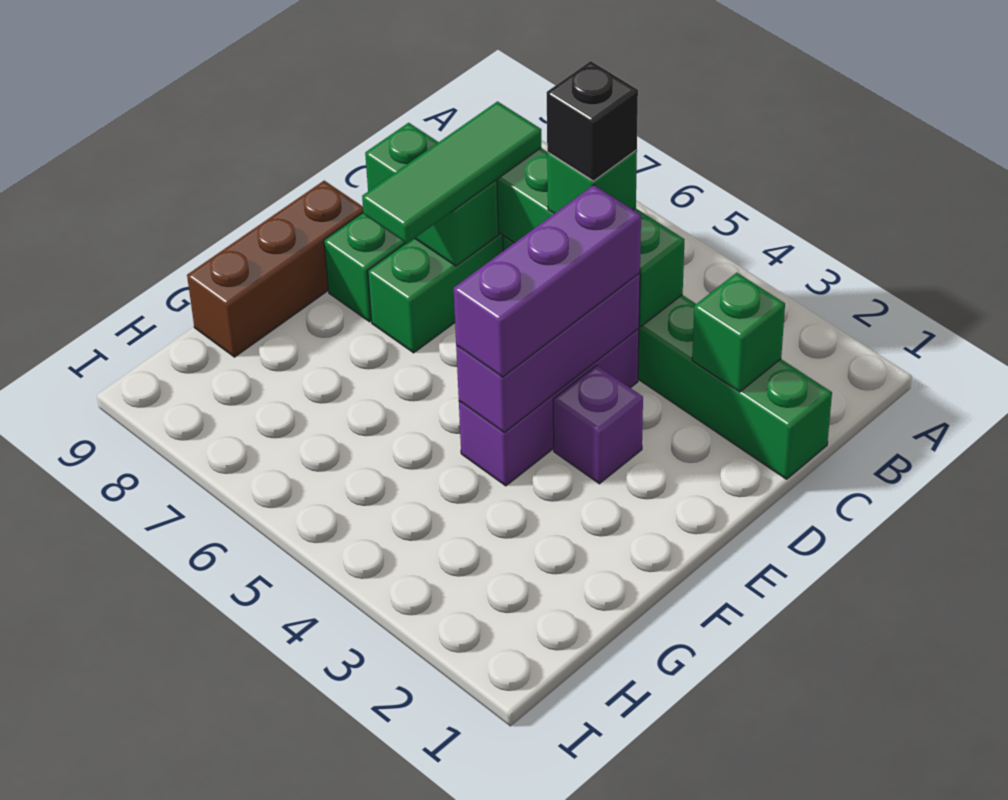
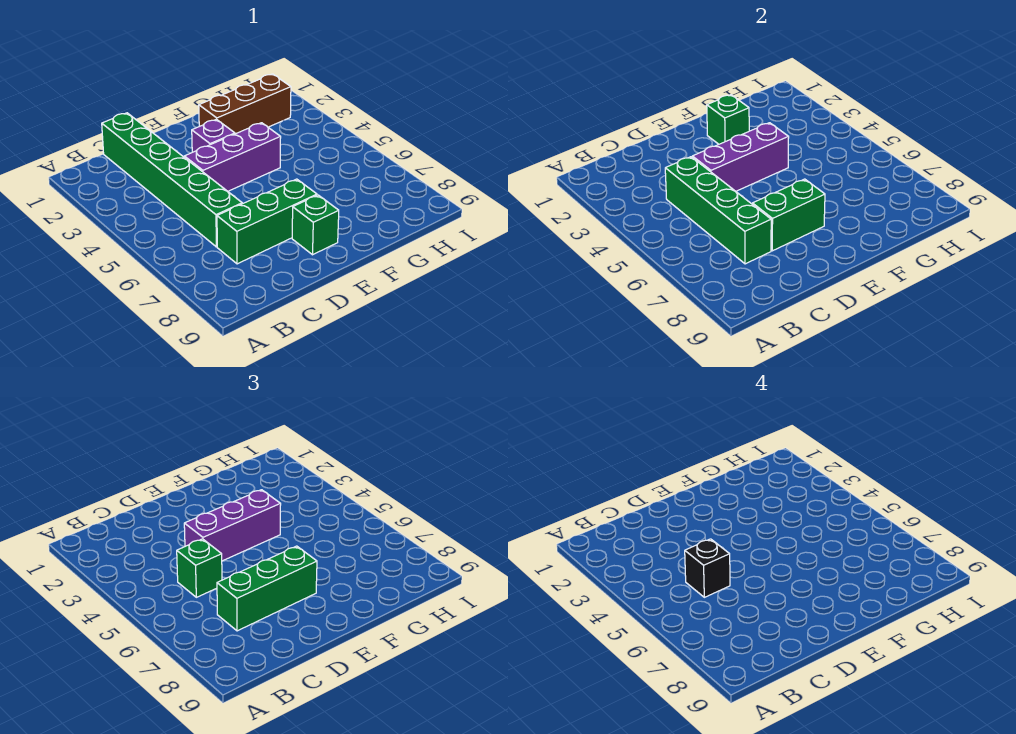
green 1x1 brick [692,273,785,392] -> green 1x1 brick moved to [707,95,749,144]
green 1x3 tile [362,102,541,243] -> green 1x3 brick [217,546,317,631]
green 1x2 brick [365,123,499,266] -> green 1x2 brick turned to [753,179,825,251]
brown 1x3 brick [187,181,363,357] -> brown 1x3 brick moved to [199,74,291,134]

